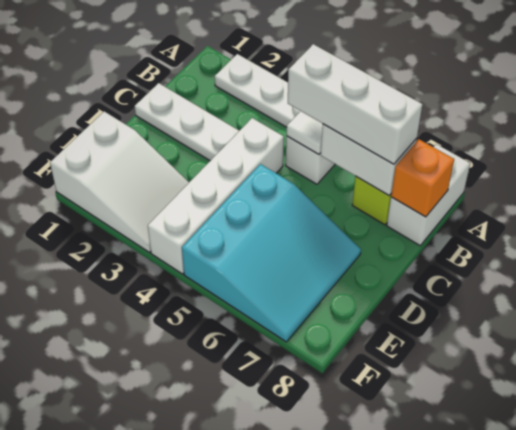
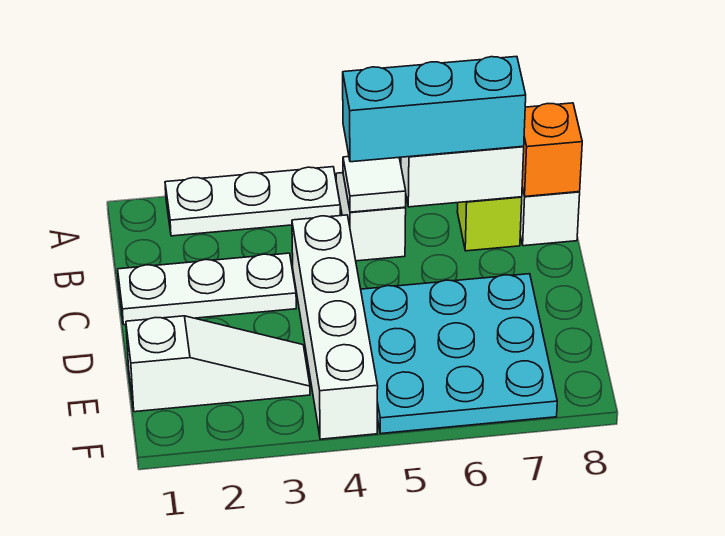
white 1x3 brick [288,44,422,164] -> cyan 1x3 brick [343,56,526,162]
cyan 3x3 slope [182,164,361,342] -> cyan 3x3 plate [361,274,557,434]
white 2x3 slope [50,111,189,252] -> white 1x3 slope [126,316,310,412]

